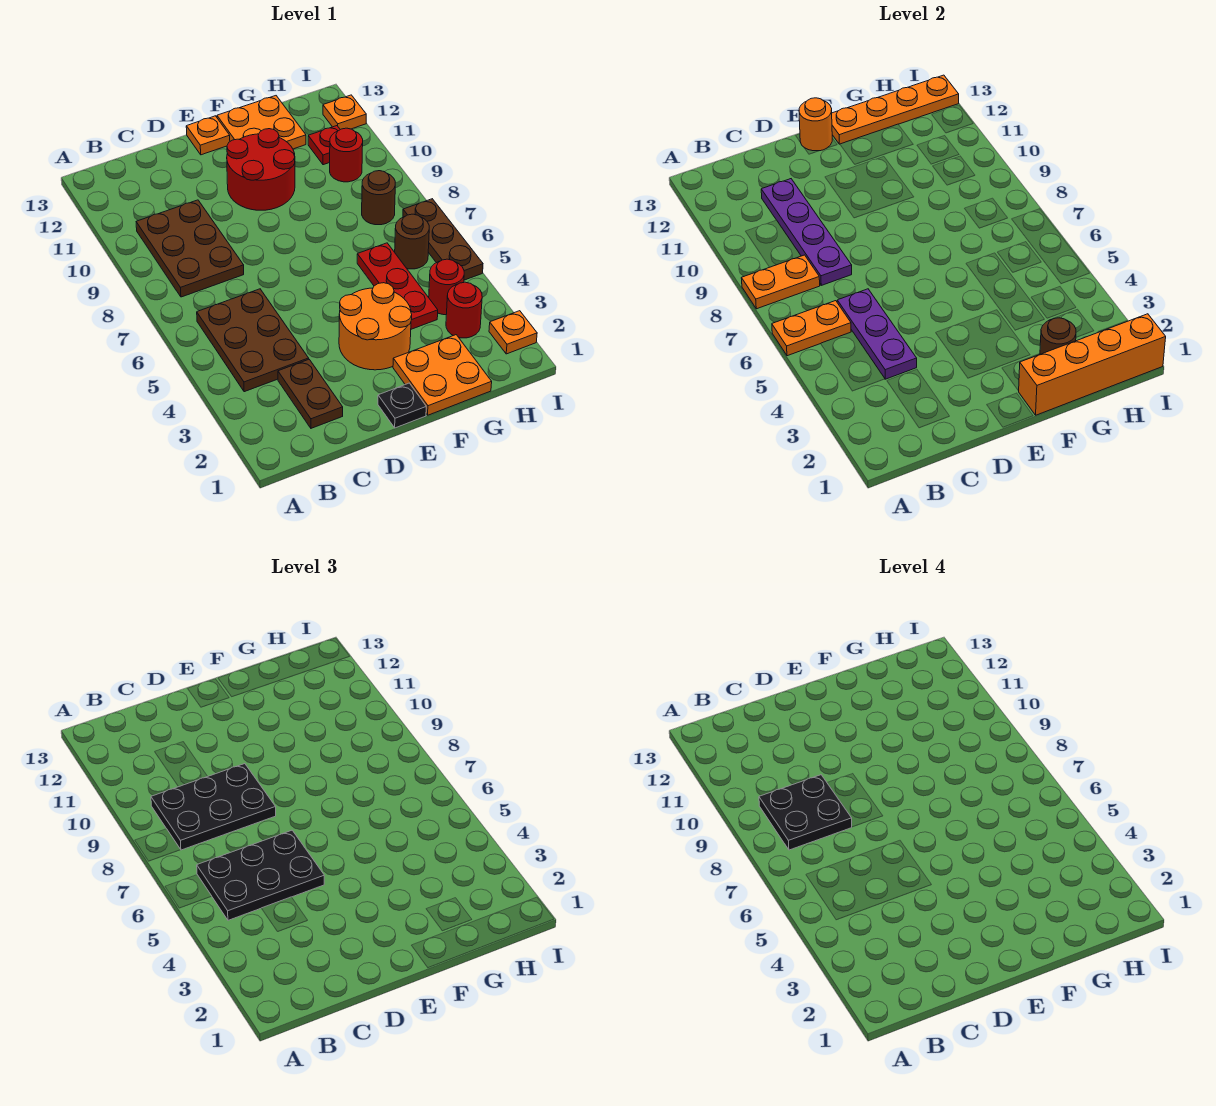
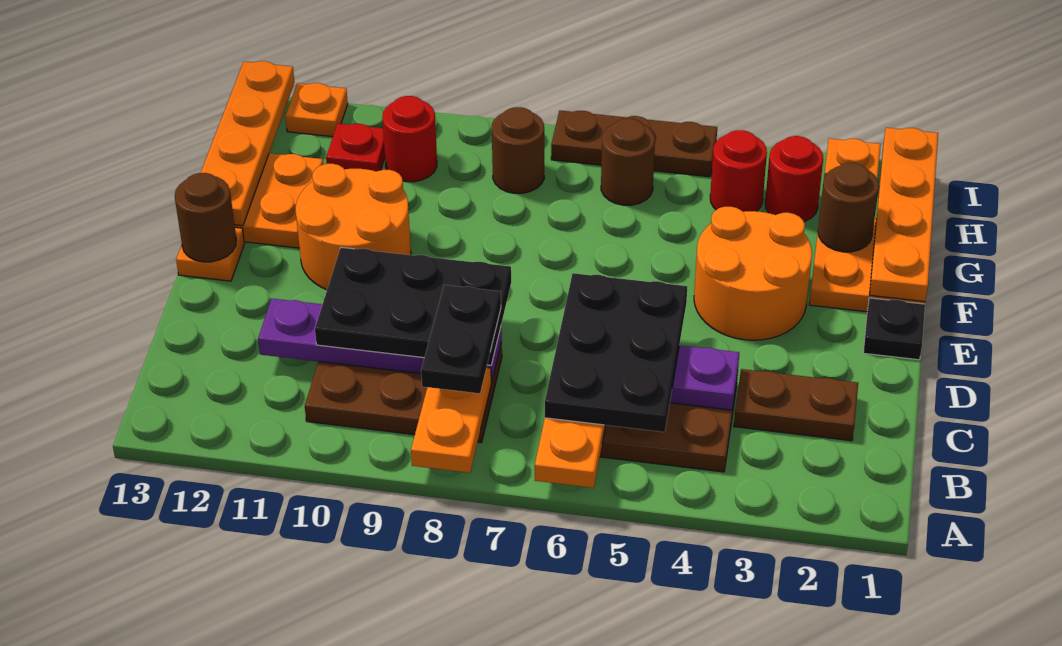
black 2x3 plate [151,764,276,850] -> black 2x3 plate turned to [315,247,511,365]
black 2x2 plate [759,775,852,850] -> black 1x2 plate [421,285,501,393]
red 2x2 round brick [227,129,295,210] -> orange 2x2 round brick [296,164,411,290]
orange 1x1 round brick [799,98,832,151] -> brown 1x1 round brick [175,173,236,262]
orange 1x4 brick [1019,314,1166,415] -> orange 1x4 plate [870,128,938,302]
red 1x3 plate [357,243,438,329] -> none

